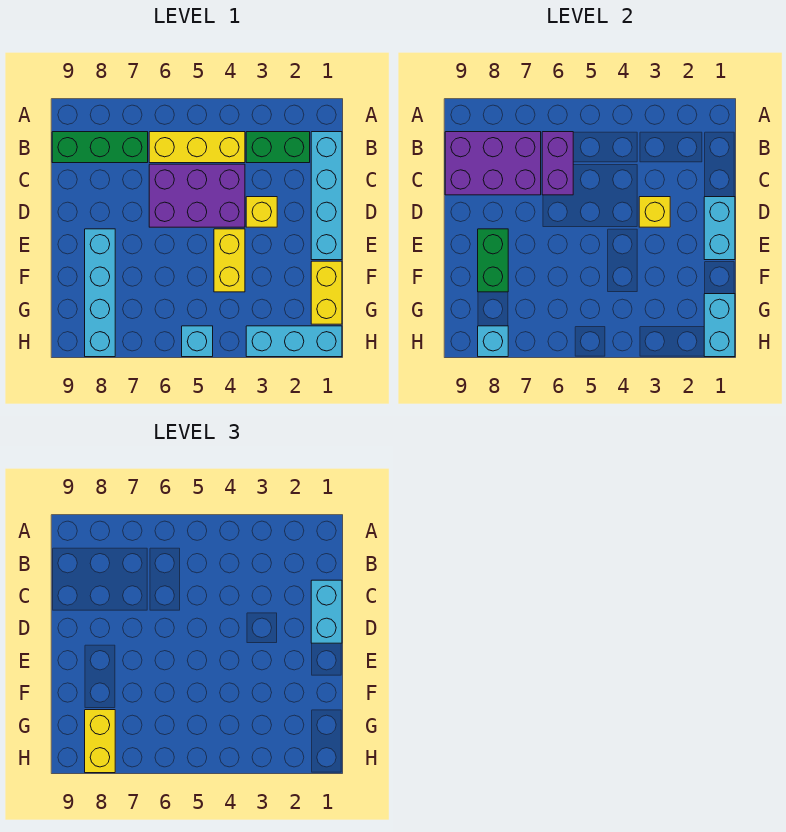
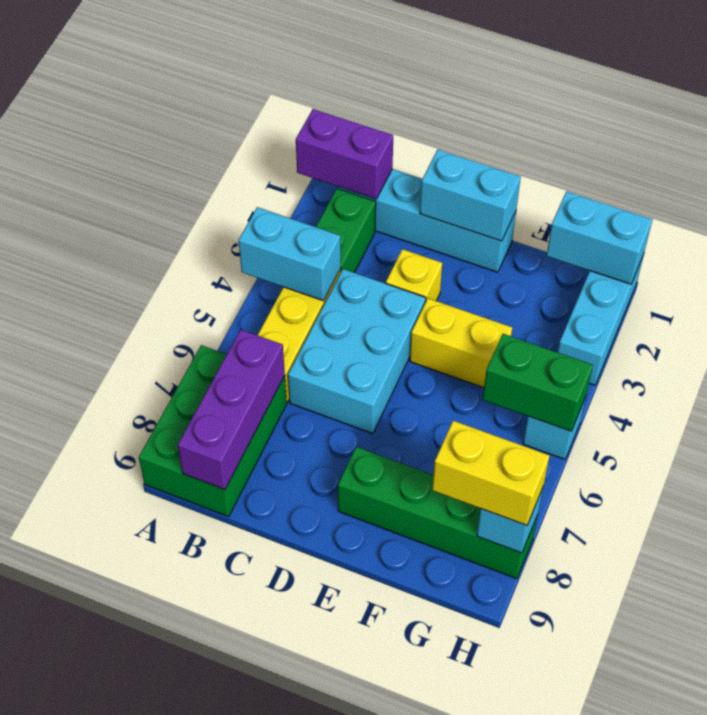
purple 1x2 brick [542,132,573,195] -> purple 1x2 brick moved to [296,109,393,199]
green 1x3 brick [52,132,148,163] -> green 2x3 brick [139,345,287,517]
purple 2x3 brick [445,132,541,195] -> purple 1x3 brick [178,330,285,490]
cyan 1x2 brick [311,580,342,643] -> cyan 1x2 brick moved to [239,207,341,301]
purple 2x3 brick [149,164,245,227] -> cyan 2x3 brick [288,269,426,434]
yellow 1x1 brick [639,197,670,227] -> none
cyan 1x4 brick [85,229,115,357] -> green 1x4 brick [338,447,538,579]
green 1x2 brick [478,229,508,292] -> green 1x2 brick moved to [483,334,593,431]
yellow 1x2 brick [311,261,342,324] -> none

